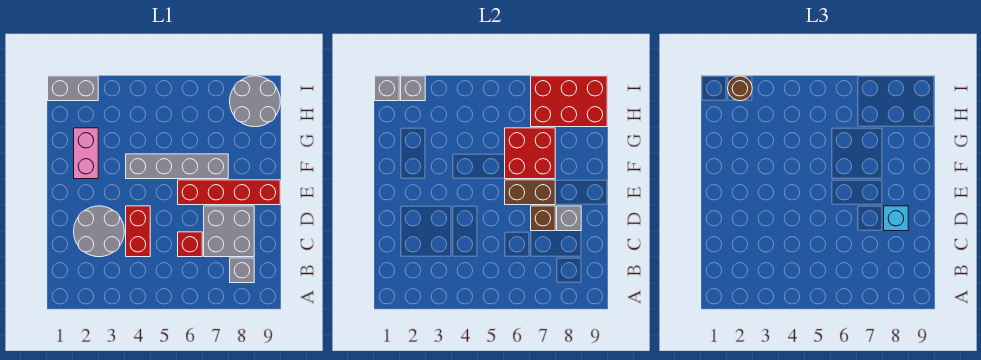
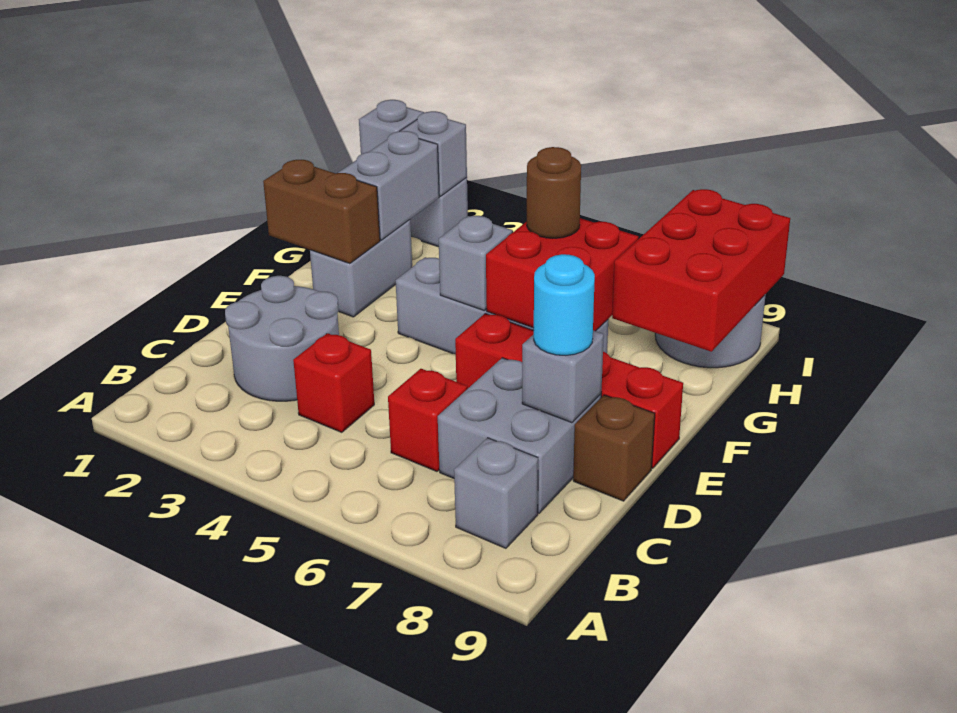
red 1x2 brick [126,206,150,257] -> red 1x1 brick [293,333,374,432]
brown 1x1 brick [531,206,555,231] -> brown 1x1 brick moved to [573,395,655,501]
cyan 1x1 brick [884,206,908,231] -> cyan 1x1 round brick [534,254,595,355]
brown 1x2 brick [505,180,555,205] -> brown 1x2 brick moved to [263,160,380,264]
pink 1x2 brick [74,128,98,179] -> grey 1x2 brick [310,220,412,317]
none -> grey 1x1 brick [439,216,513,310]
none -> grey 1x2 brick [338,131,439,240]
red 2x3 brick [531,76,607,127] -> red 2x3 brick turned to [612,189,790,352]
brown 1x1 round brick [728,76,752,101] -> brown 1x1 round brick moved to [527,147,581,238]

